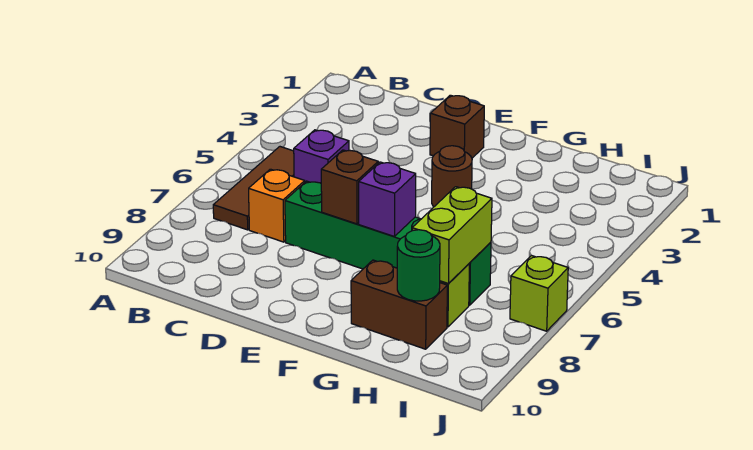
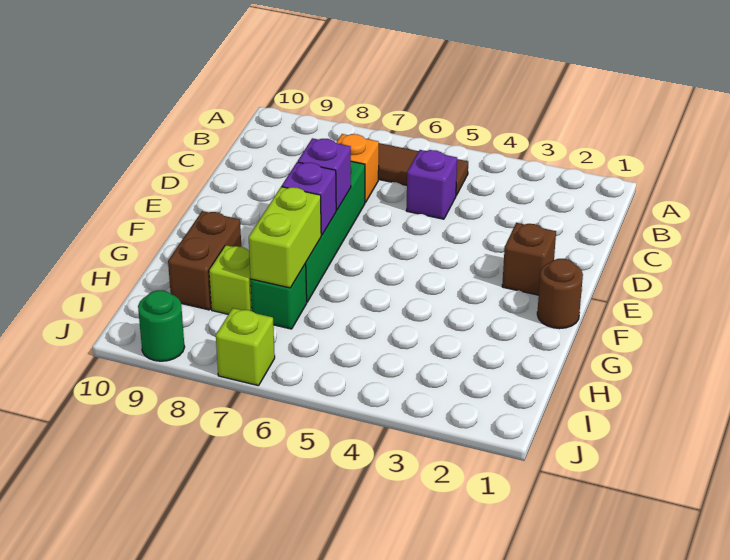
brown 1x1 brick [321,150,378,224] -> purple 1x1 brick [298,138,351,210]
brown 1x1 round brick [432,146,472,207] -> brown 1x1 round brick moved to [537,259,583,329]
lime 1x2 brick [412,187,492,284] -> lime 1x2 brick turned to [249,187,321,288]
green 1x1 round brick [397,230,440,301] -> green 1x1 round brick moved to [138,290,185,361]

